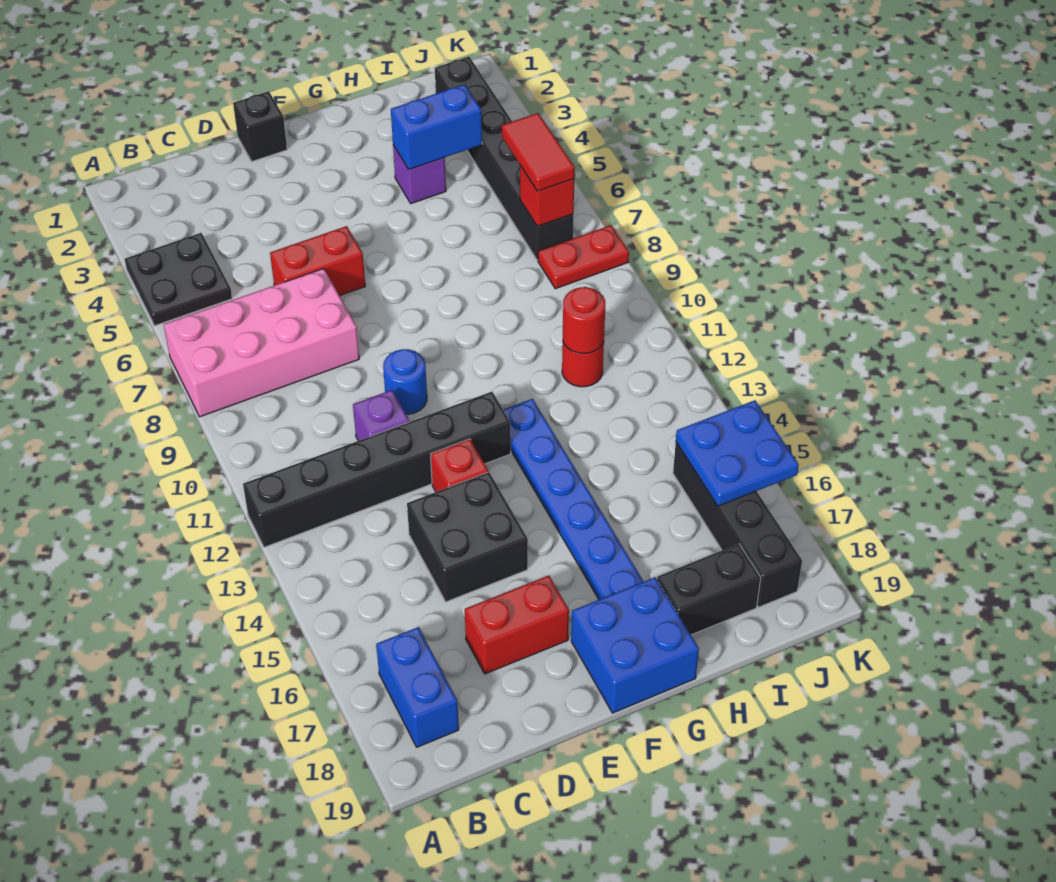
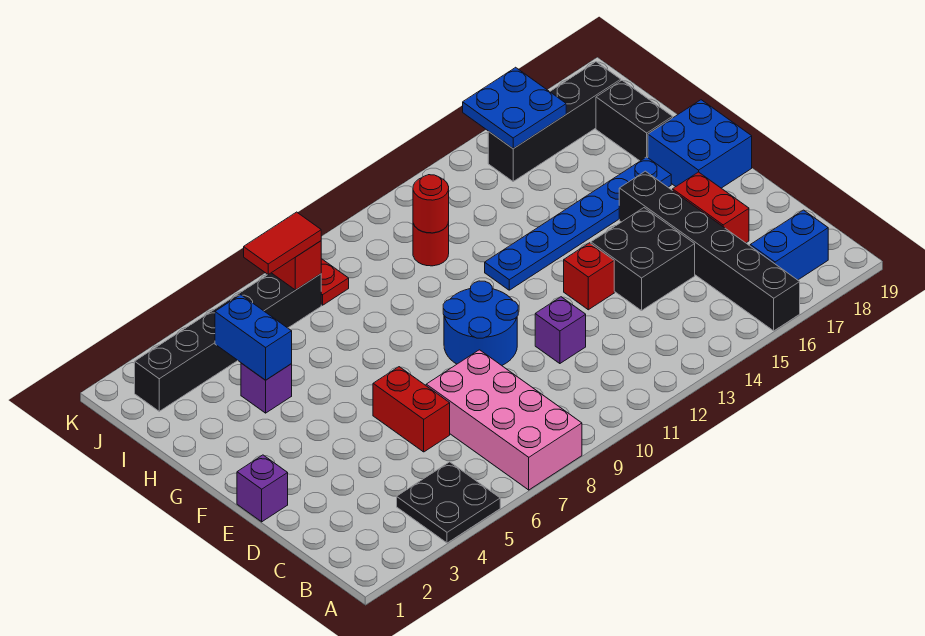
black 1x6 brick [243,392,511,547] -> black 1x6 brick moved to [619,171,800,331]
black 1x1 brick [233,91,287,161] -> purple 1x1 brick [237,455,288,522]
blue 1x1 round brick [383,349,427,415] -> blue 2x2 round brick [443,281,518,365]

